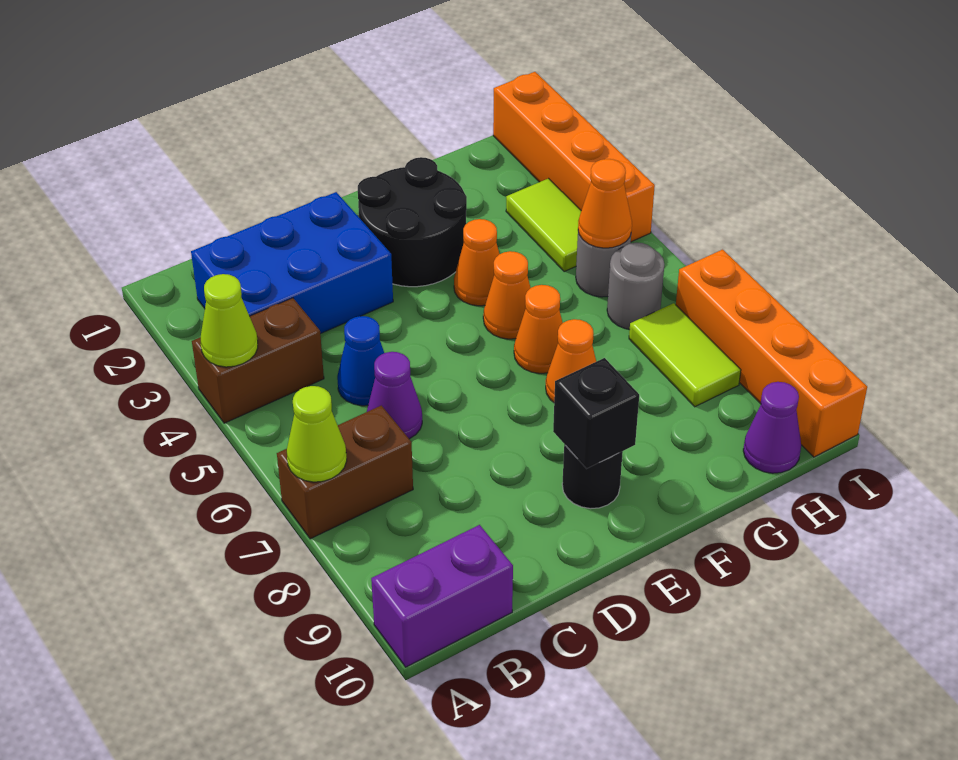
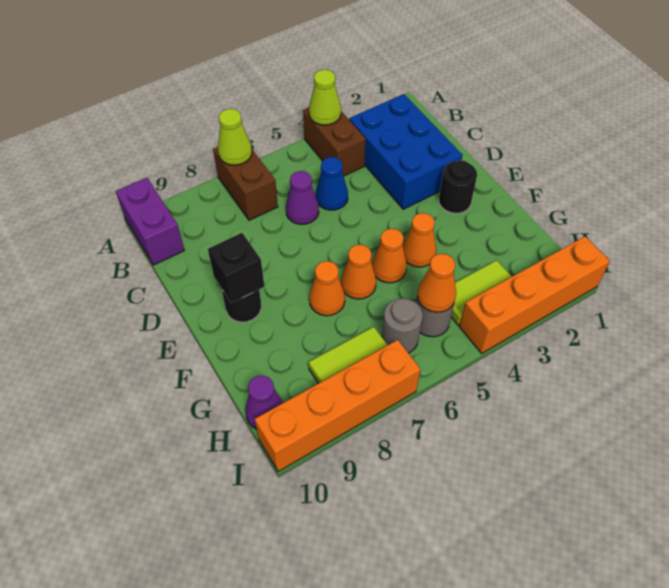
black 2x2 round brick [358,157,467,287] -> black 1x1 round brick [439,160,477,213]

